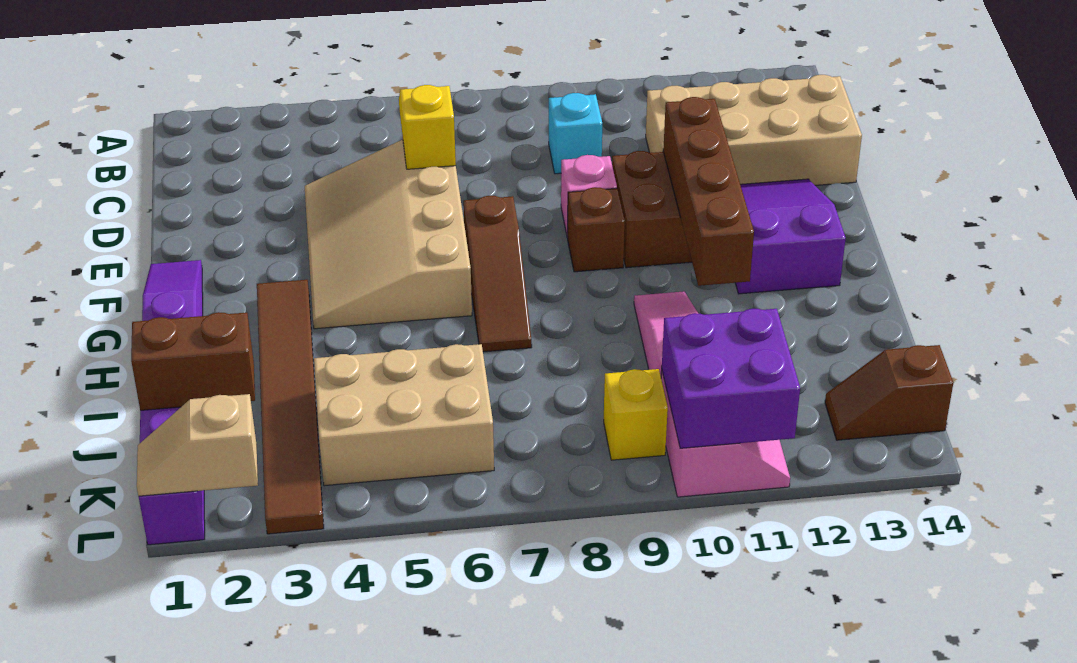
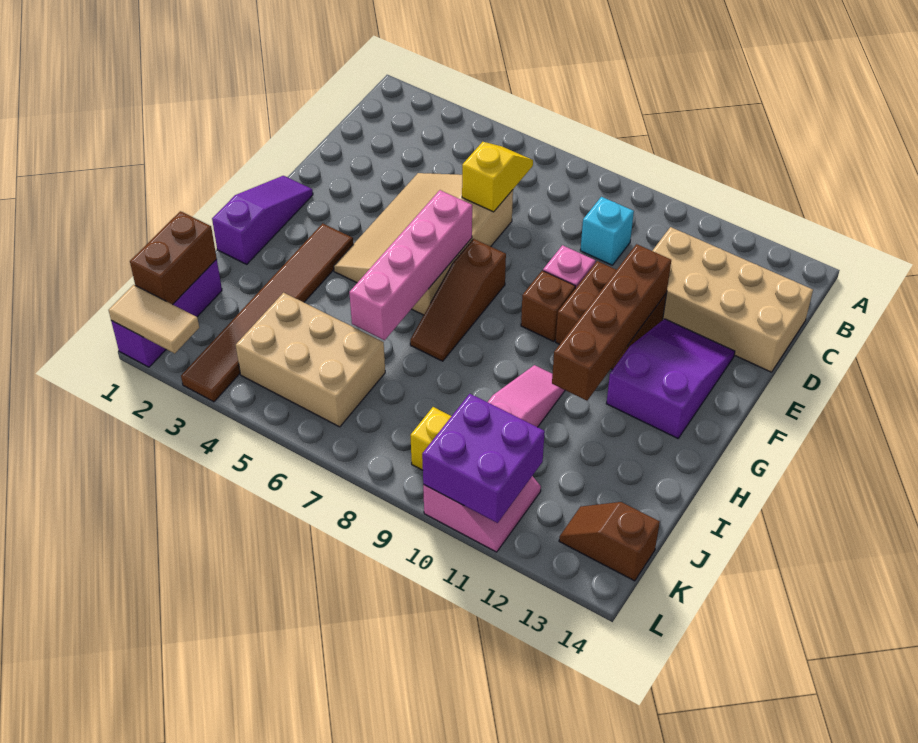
none -> pink 1x4 brick [349,190,472,340]
brown 1x2 brick [131,312,255,410] -> brown 1x2 brick turned to [130,211,217,305]
tan 1x2 slope [137,394,258,496] -> tan 1x2 tile [109,285,199,353]

